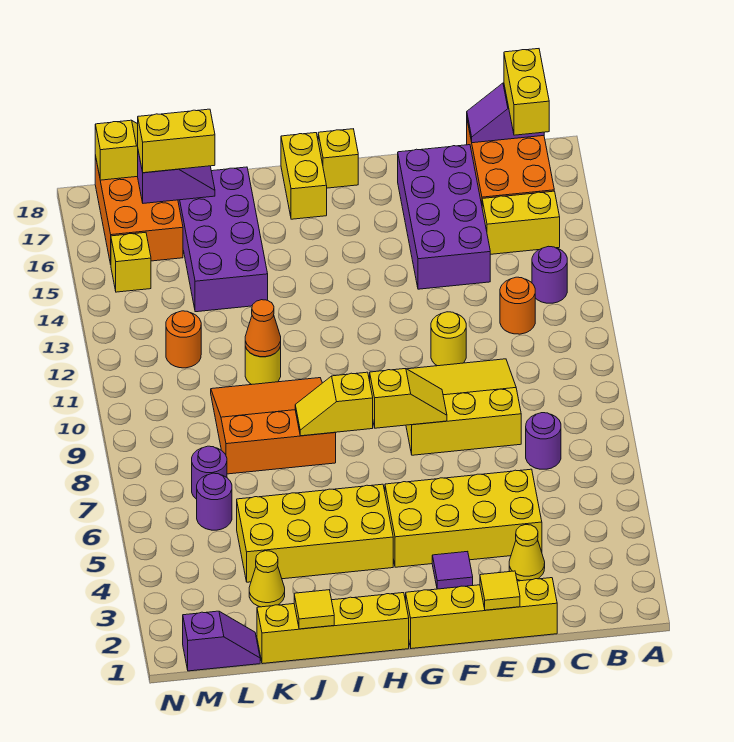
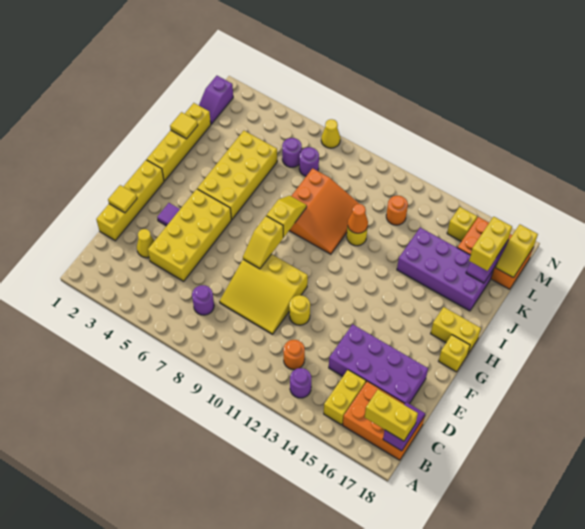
yellow 3x3 slope [406,359,521,455] -> yellow 3x3 slope turned to [219,254,308,334]
yellow 1x1 cone [249,551,285,607] -> yellow 1x1 cone moved to [321,119,340,148]

